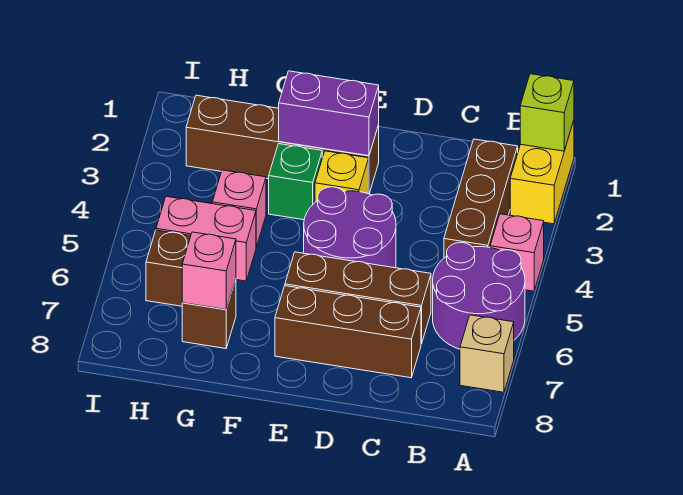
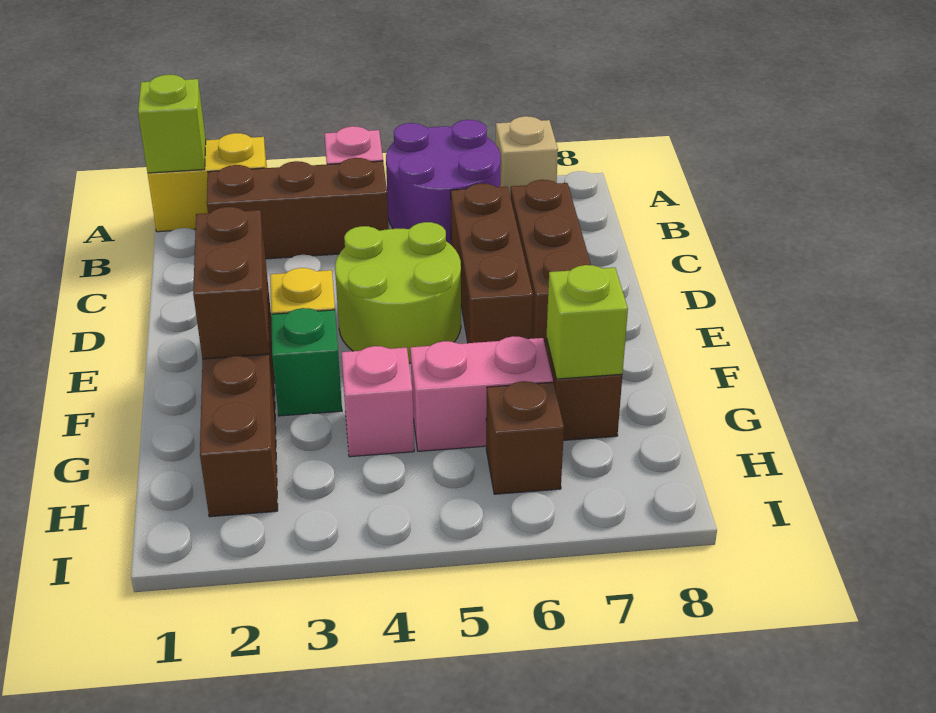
purple 2x2 round brick [304,187,396,268] -> lime 2x2 round brick [335,222,461,363]
purple 1x2 brick [279,71,379,156] -> brown 1x2 brick [193,207,269,359]
pink 1x2 brick [156,196,256,281] -> pink 1x2 brick turned to [410,336,553,451]
pink 1x1 brick [182,232,236,310] -> lime 1x1 brick [547,265,628,379]

